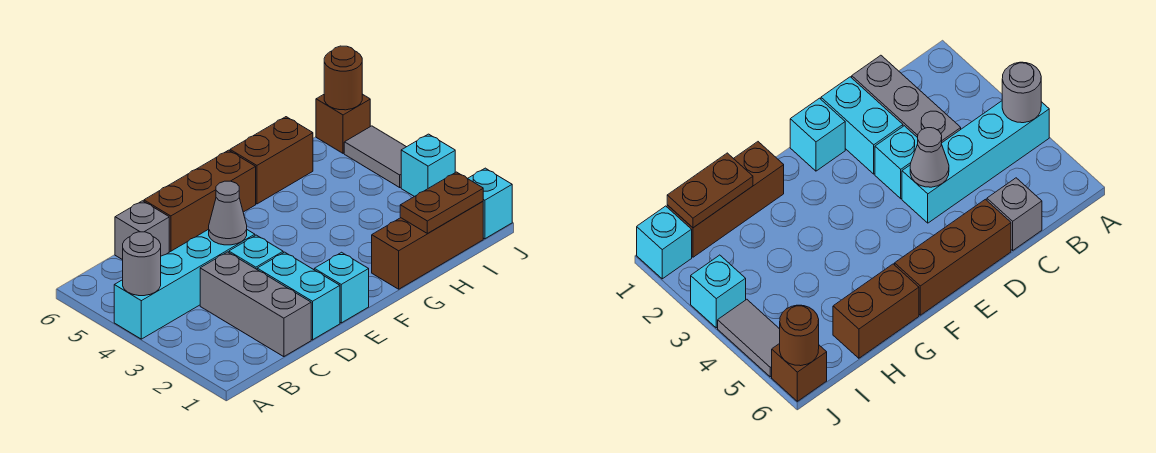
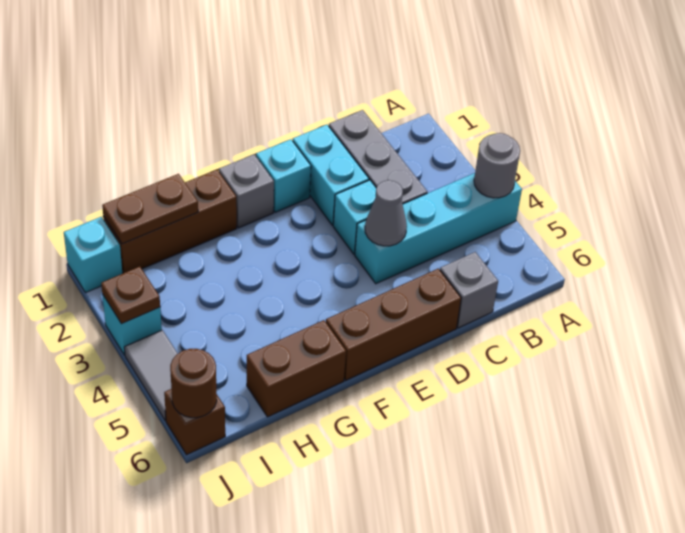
none -> grey 1x1 brick [219,154,274,228]
none -> brown 1x1 plate [101,266,160,324]

